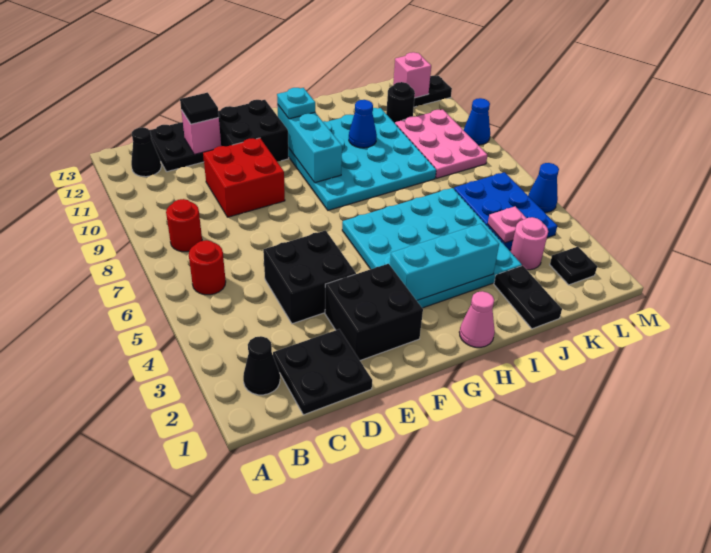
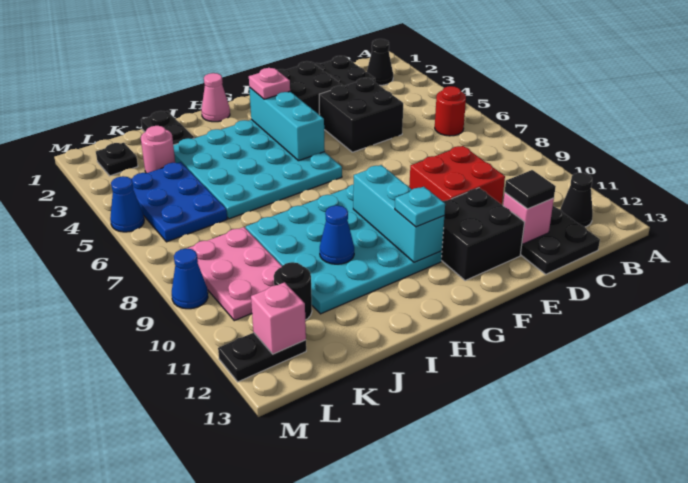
red 1x1 round brick [166,199,202,252] -> none
cyan 1x3 brick [390,224,499,301] -> cyan 1x3 brick turned to [249,88,325,161]
pink 1x1 plate [488,206,526,243] -> pink 1x1 plate moved to [249,68,290,99]

